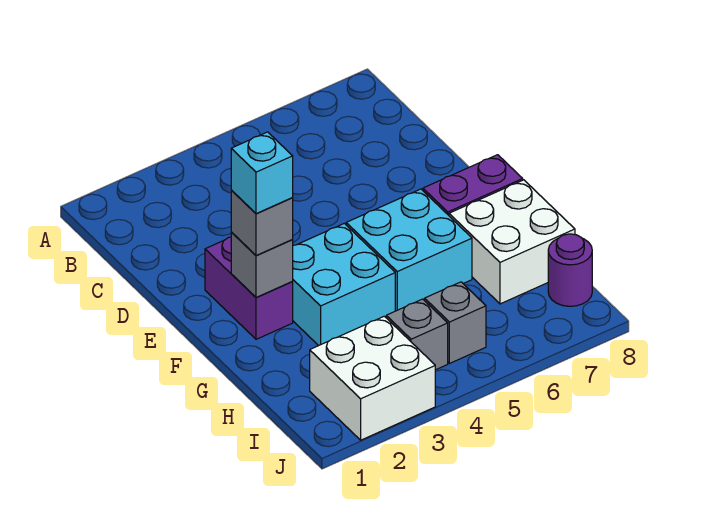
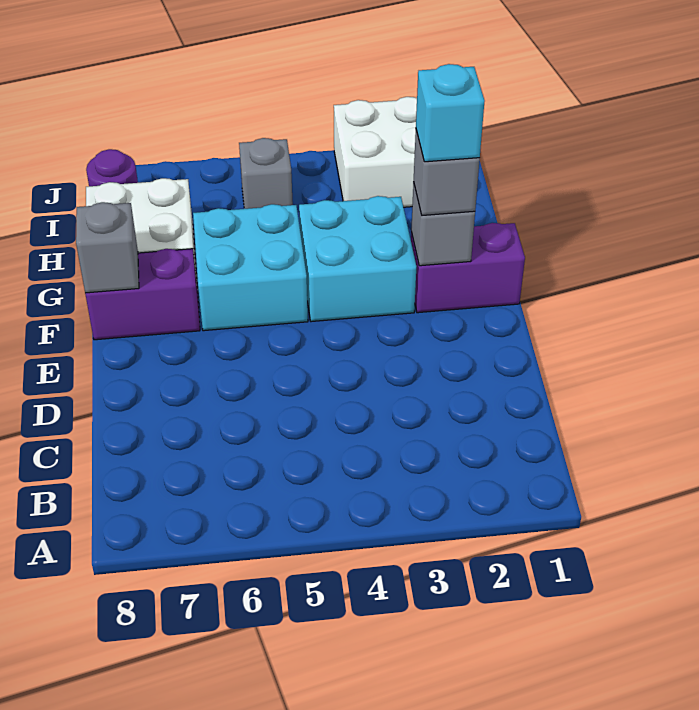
purple 1x2 brick [205,237,293,339] -> purple 1x2 brick turned to [411,223,525,313]
grey 1x1 brick [386,299,448,370] -> grey 1x1 brick moved to [76,202,139,293]

